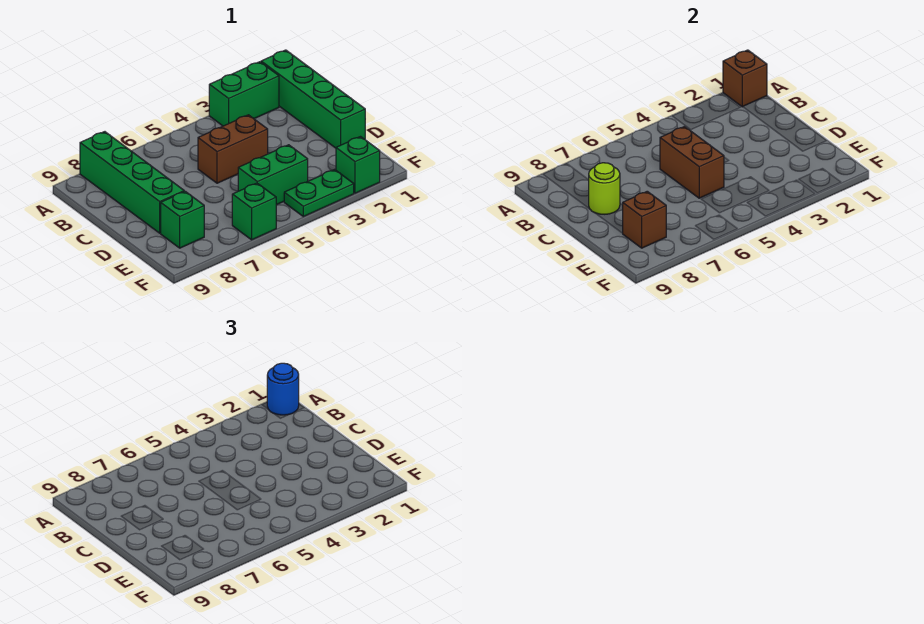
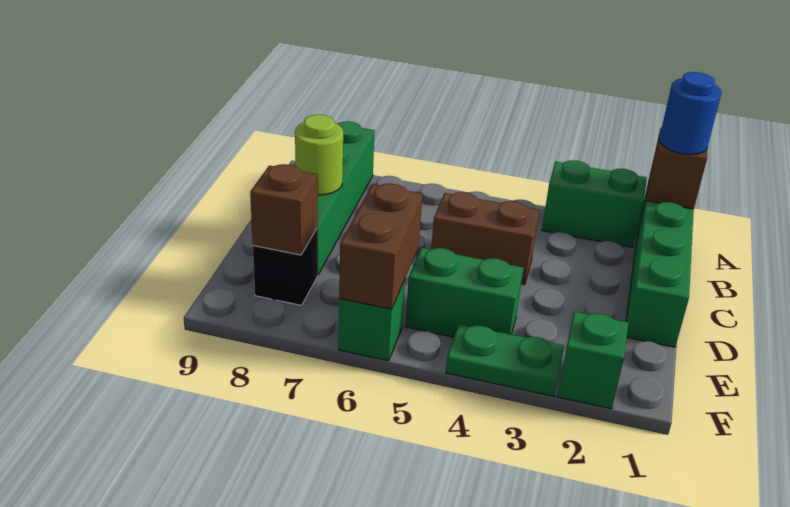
brown 1x2 brick [660,127,724,198] -> brown 1x2 brick moved to [339,183,423,309]
green 1x1 brick [161,191,204,248] -> black 1x1 brick [253,228,318,305]

